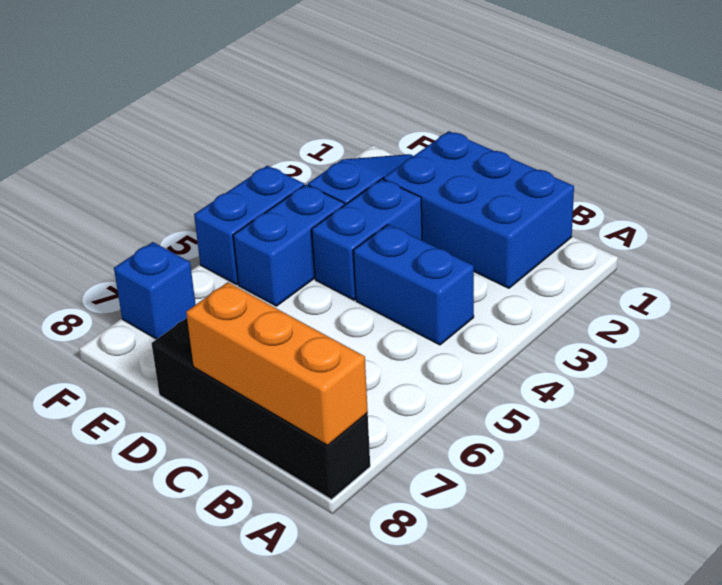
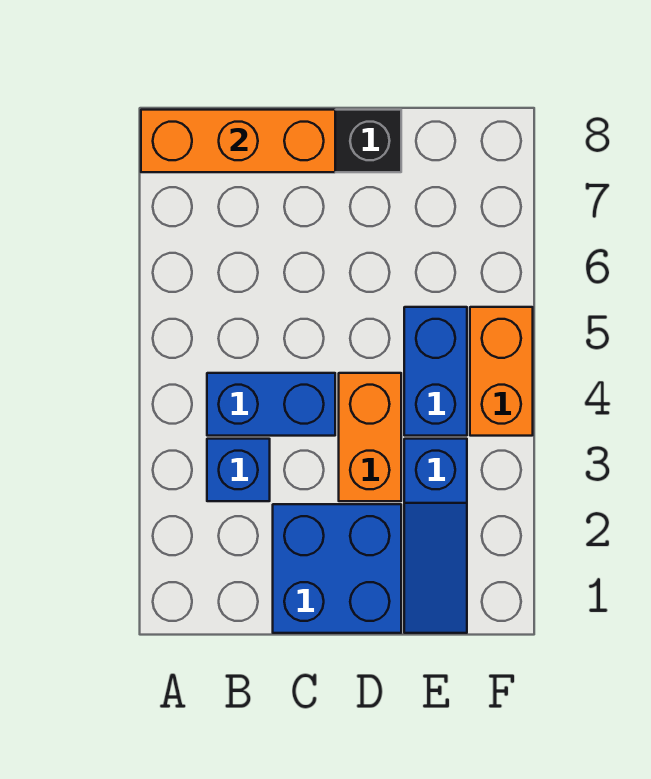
blue 2x3 brick [383,131,574,288] -> blue 2x2 brick [273,504,401,633]
blue 1x2 brick [312,179,422,300] -> orange 1x2 brick [339,373,401,501]
blue 1x2 brick [194,166,304,285] -> orange 1x2 brick [470,307,533,436]
blue 1x1 brick [114,242,196,339] -> blue 1x1 brick moved to [207,439,270,501]

